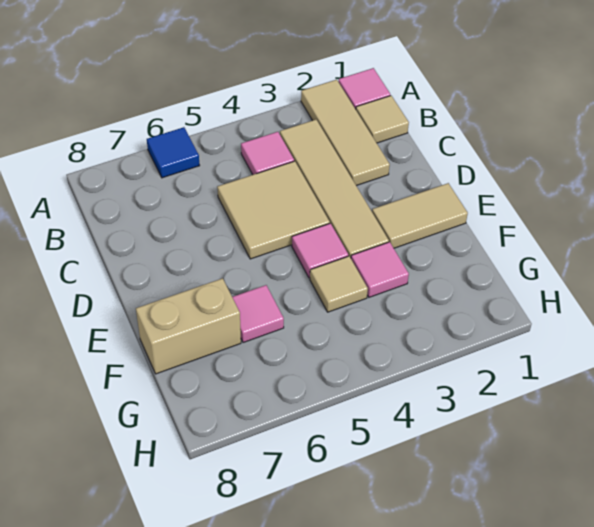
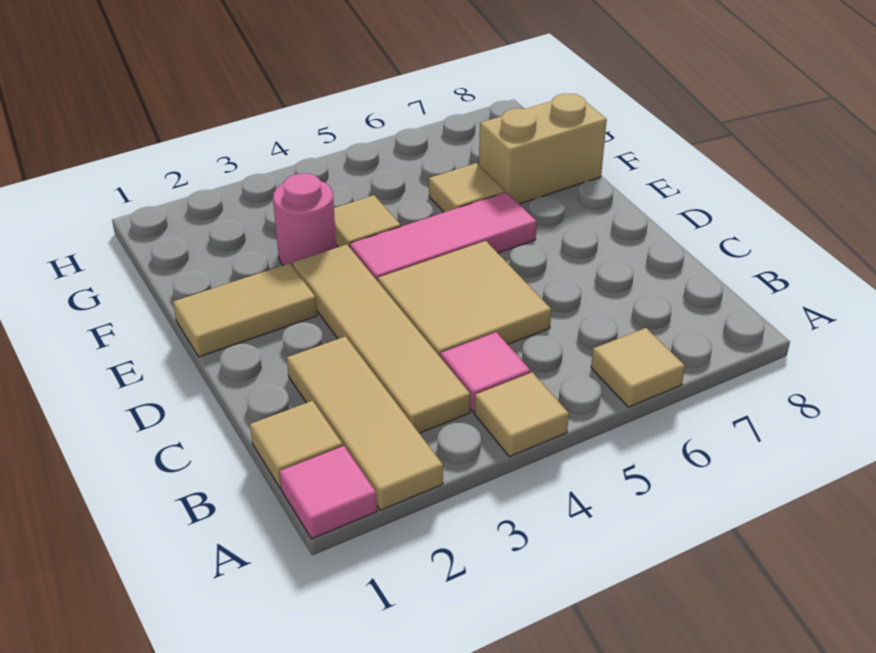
none -> tan 1x1 tile [475,372,569,457]
blue 1x1 tile [147,127,200,178] -> tan 1x1 tile [591,328,685,407]
pink 1x1 tile [292,223,348,278] -> pink 1x3 tile [350,192,537,281]
pink 1x1 tile [351,242,409,297] -> pink 1x1 round brick [273,173,336,266]
pink 1x1 tile [232,285,284,343] -> tan 1x1 tile [429,163,505,212]

